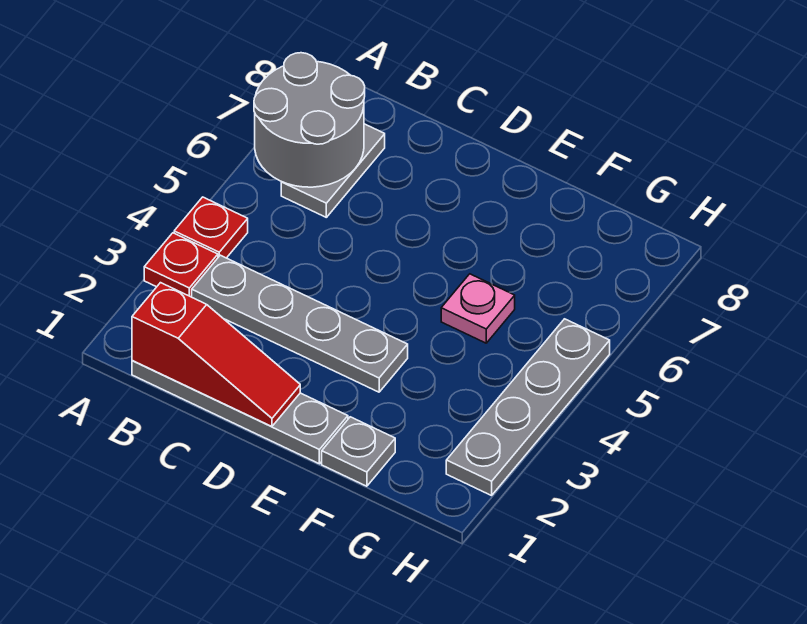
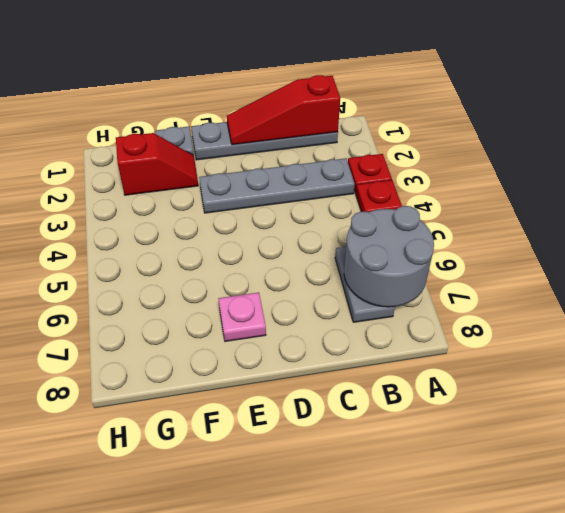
none -> red 1x2 slope [116,133,198,195]
pink 1x1 plate [441,274,515,343] -> pink 1x1 plate moved to [218,292,266,341]
grey 1x4 plate [446,319,610,496] -> none

